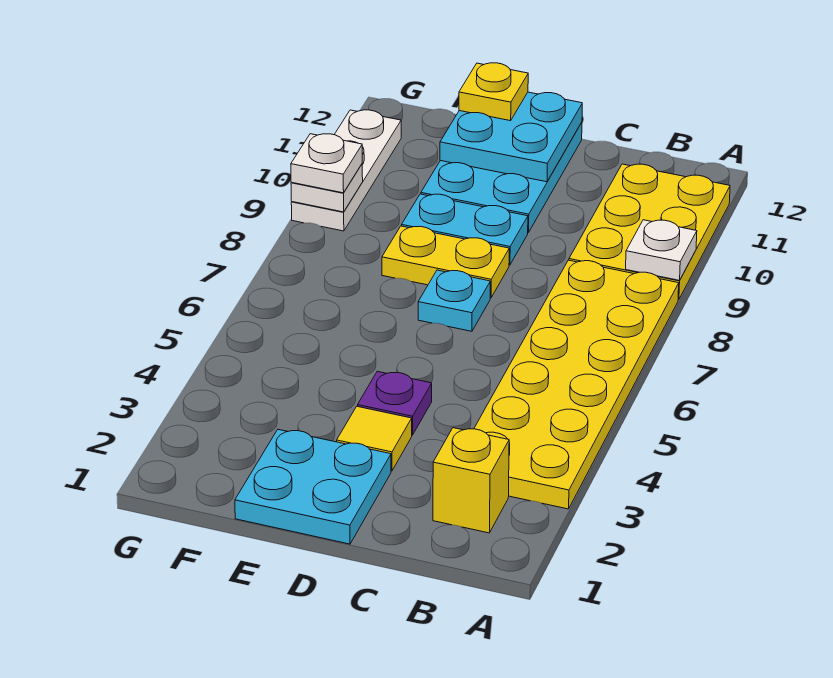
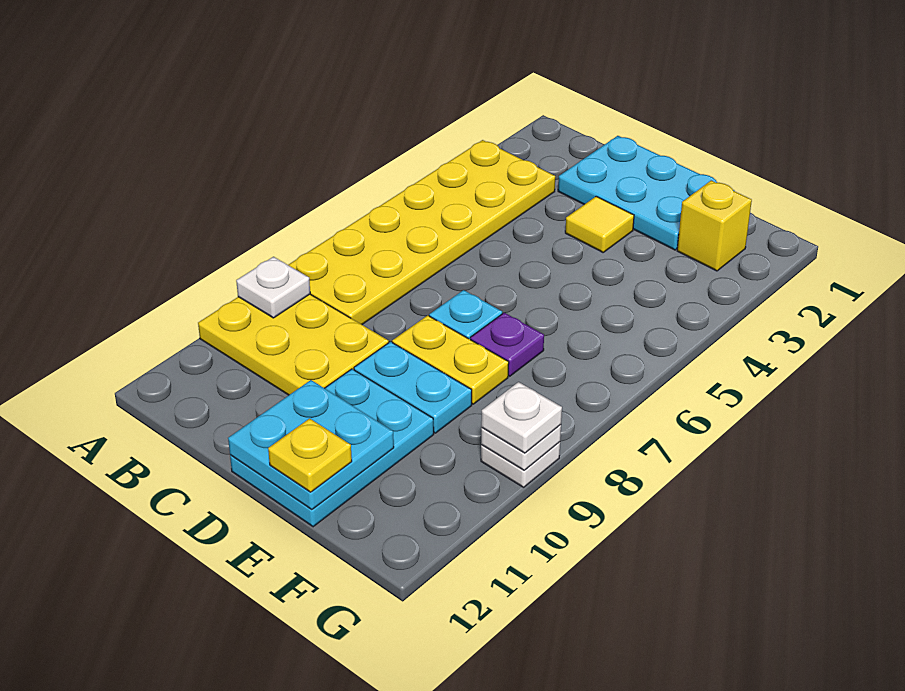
yellow 2x3 plate [569,164,730,300] -> yellow 2x3 plate turned to [198,294,389,395]
yellow 1x1 brick [433,428,509,533] -> yellow 1x1 brick moved to [677,180,752,271]
cyan 2x2 plate [235,429,391,544] -> cyan 2x3 plate [558,136,734,250]
purple 1x1 plate [358,371,432,435] -> purple 1x1 plate moved to [470,313,544,376]
white 1x3 plate [291,110,401,231] -> white 1x1 plate [481,442,560,487]

